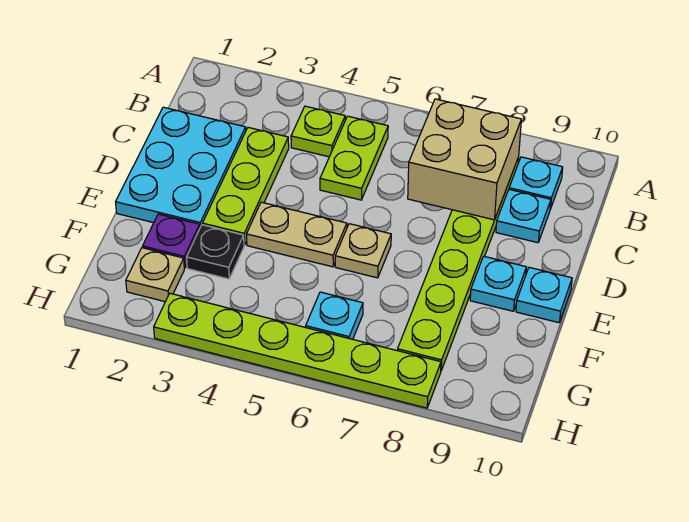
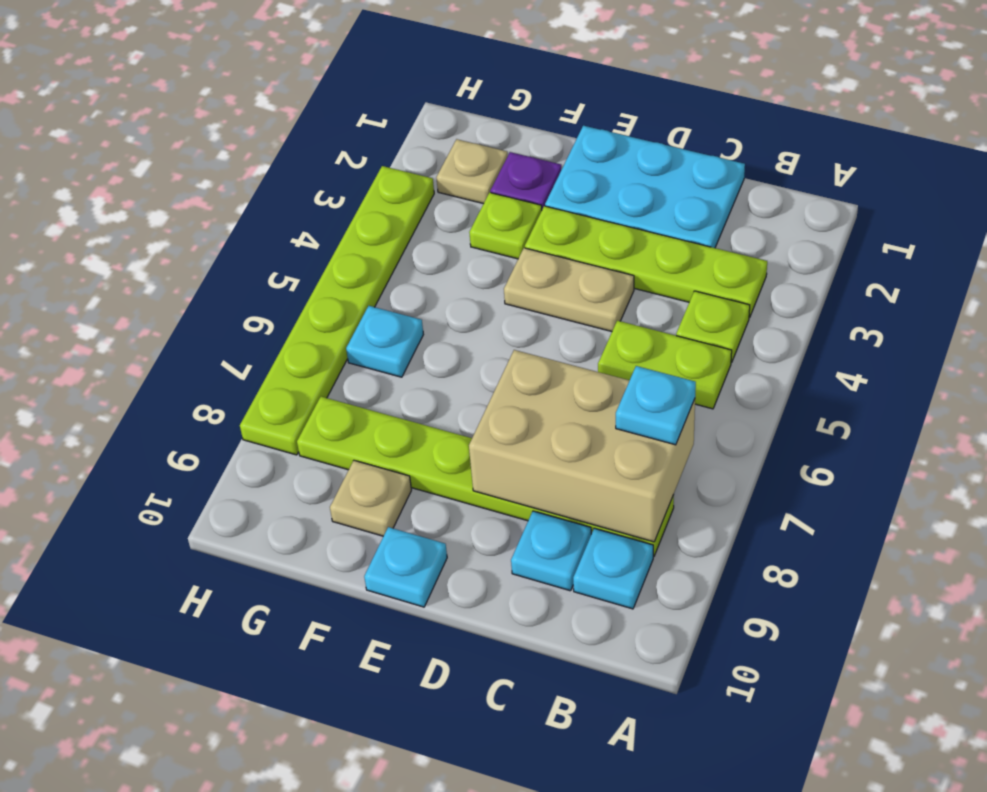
tan 2x2 brick [408,99,521,220] -> tan 2x3 brick [469,350,695,542]
lime 1x3 plate [203,128,289,245] -> lime 1x4 plate [525,206,767,318]
tan 1x2 plate [246,202,347,267] -> tan 1x2 plate turned to [504,248,634,332]
tan 1x1 plate [335,224,391,278] -> tan 1x1 plate moved to [330,460,411,536]
cyan 1x1 plate [470,256,526,311] -> cyan 1x1 plate moved to [616,366,696,445]
black 1x1 plate [187,225,244,279] -> lime 1x1 plate [469,192,542,259]

